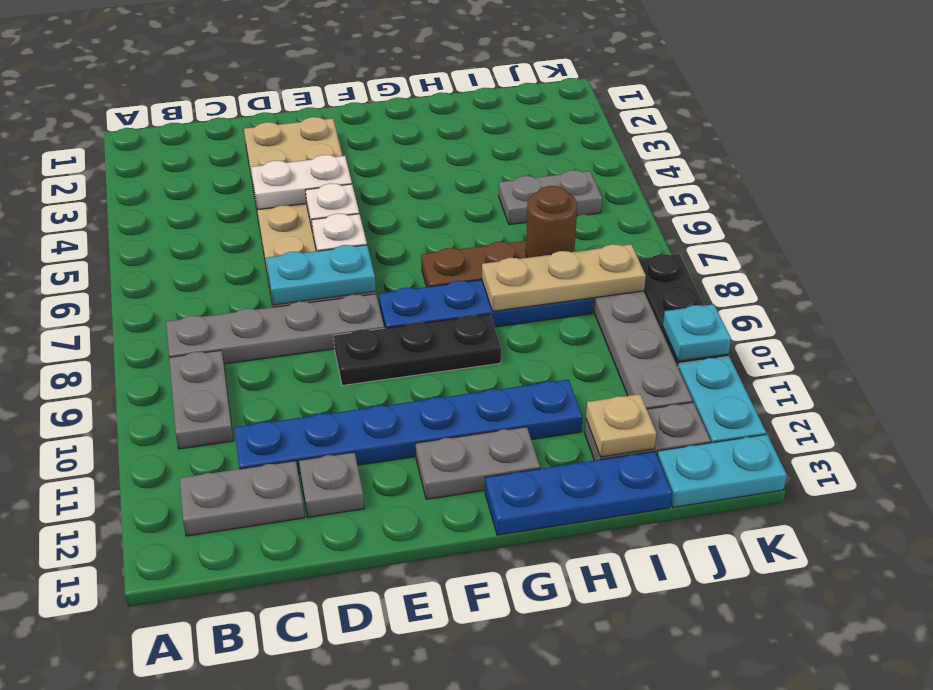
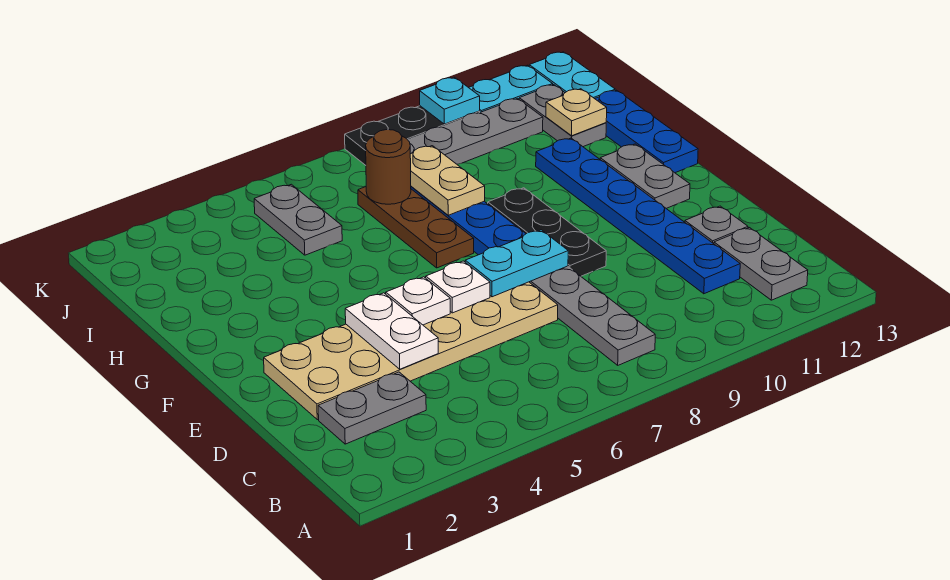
grey 1x2 plate [169,350,233,449] -> grey 1x2 plate moved to [318,372,426,444]
cyan 1x2 plate [266,245,376,305] -> cyan 1x2 plate turned to [465,230,568,297]
tan 1x3 plate [482,244,646,311] -> tan 1x2 plate [410,146,485,215]

